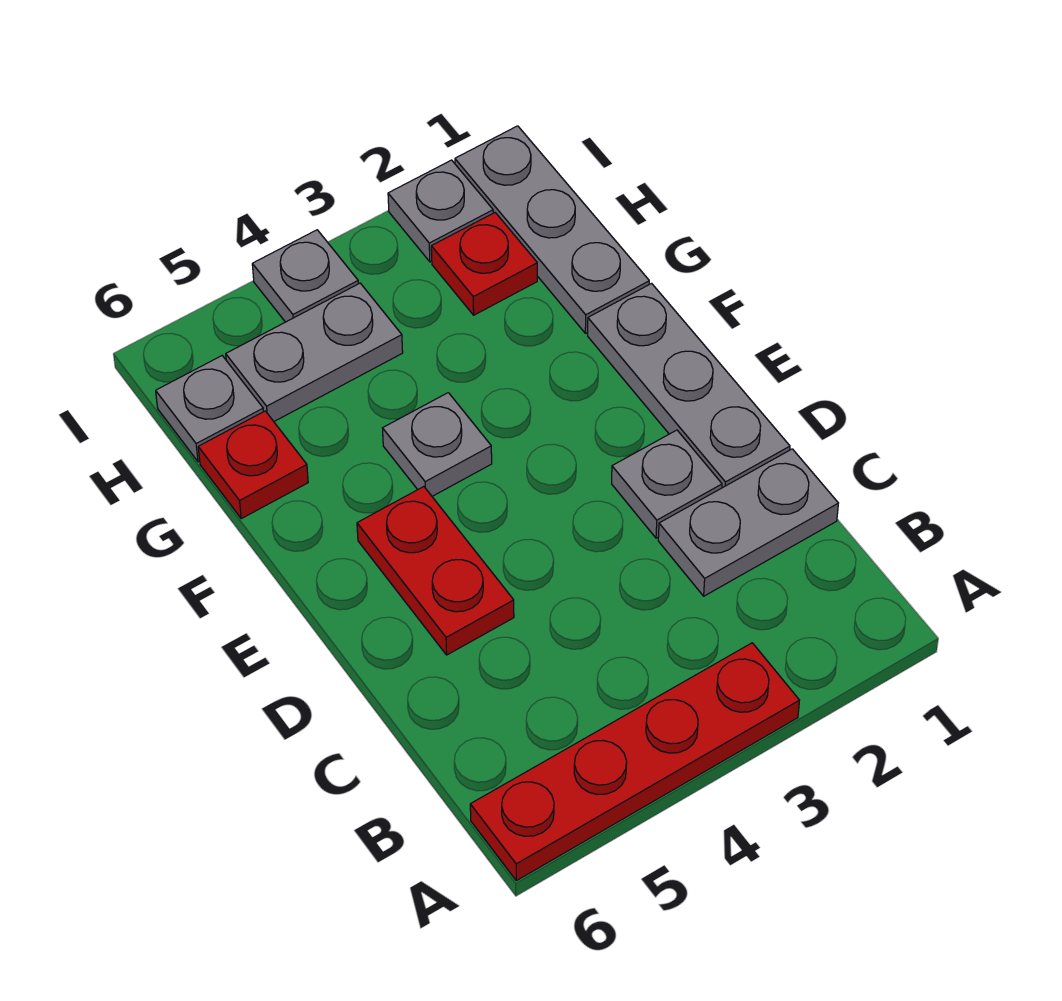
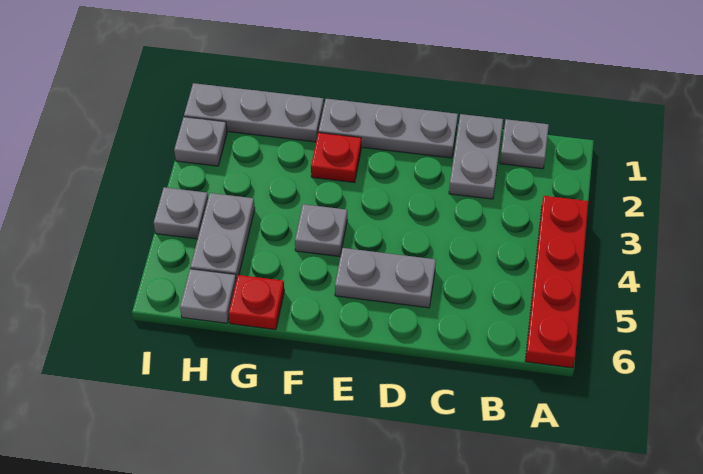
grey 1x1 plate [612,430,722,538] -> grey 1x1 plate moved to [500,119,549,169]
red 1x2 plate [357,487,514,655] -> grey 1x2 plate [335,248,436,308]
red 1x1 plate [431,213,537,315] -> red 1x1 plate moved to [311,133,361,183]

